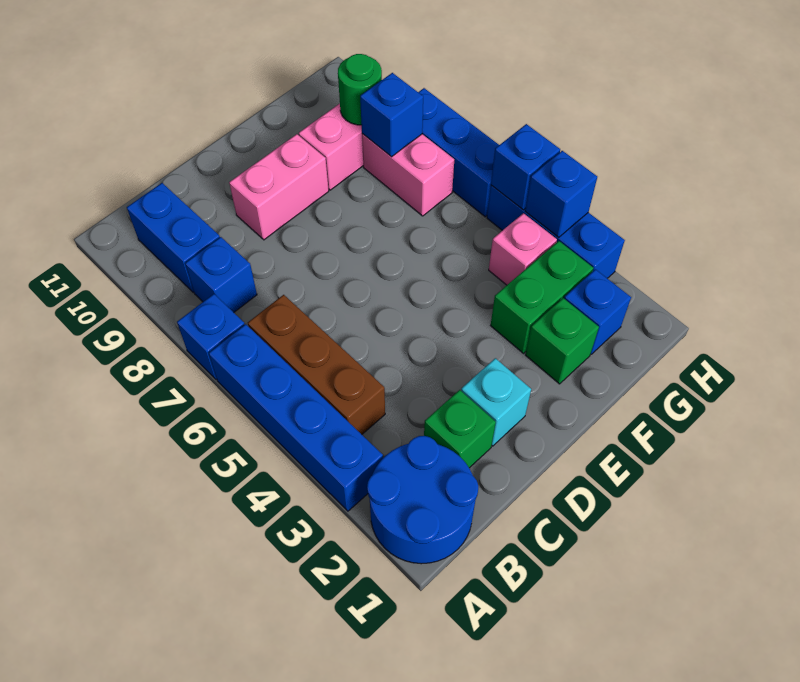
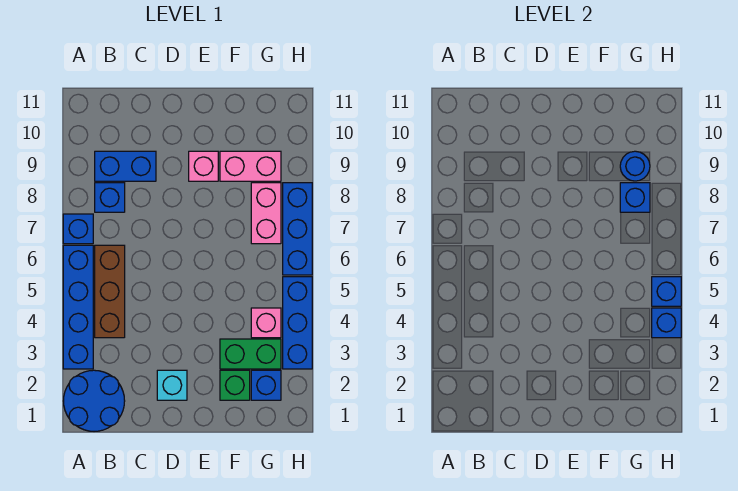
blue 1x2 brick [127,183,220,292] -> blue 1x2 brick turned to [95,151,156,181]
green 1x1 brick [424,390,496,468] -> none
pink 1x2 brick [229,134,329,240] -> pink 1x1 brick [189,151,218,181]
green 1x1 round brick [338,54,382,125] -> blue 1x1 round brick [620,151,650,181]

